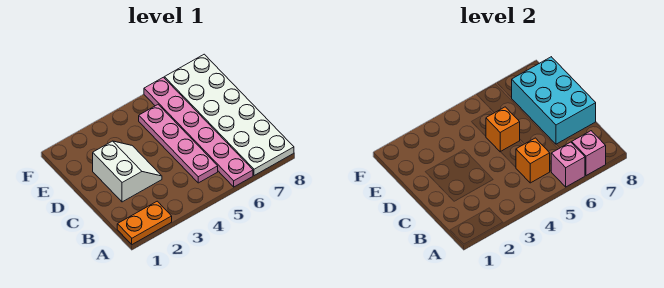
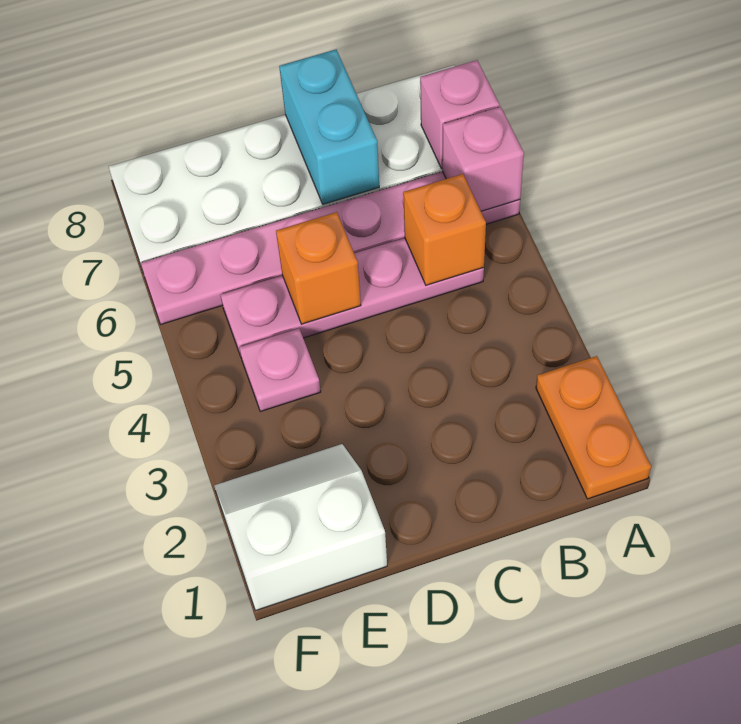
white 2x2 slope [93,141,162,202] -> white 2x2 slope moved to [214,444,387,611]
cyan 2x3 brick [512,57,596,144] -> cyan 1x2 brick [279,50,379,204]
none -> pink 1x1 plate [239,328,321,411]

